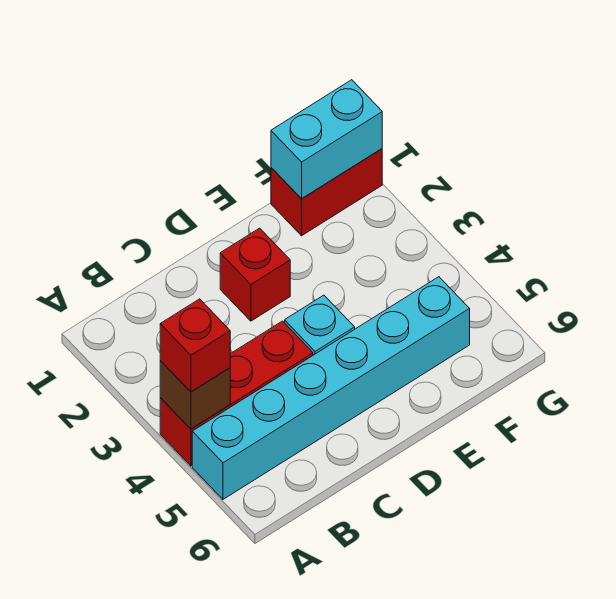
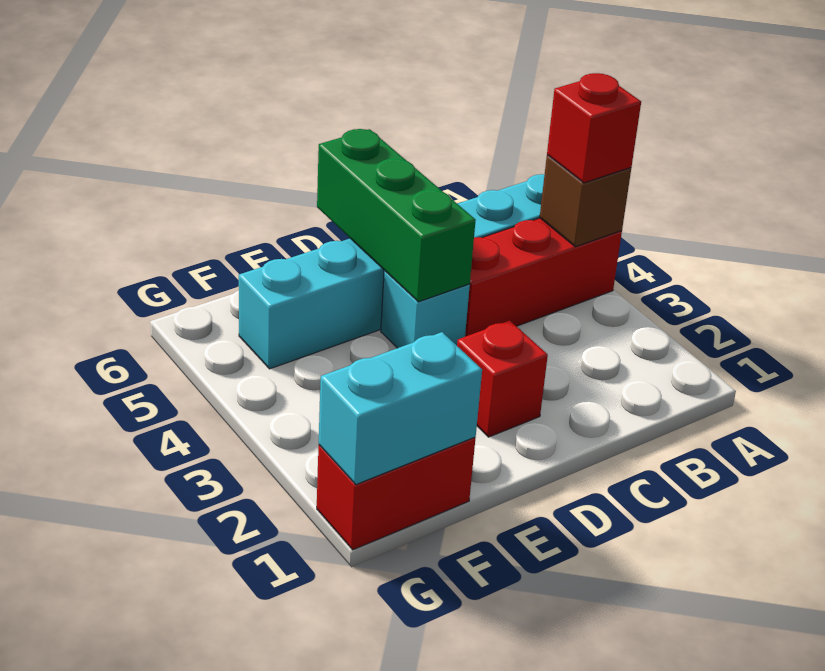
none -> green 1x3 brick [317,129,476,302]

